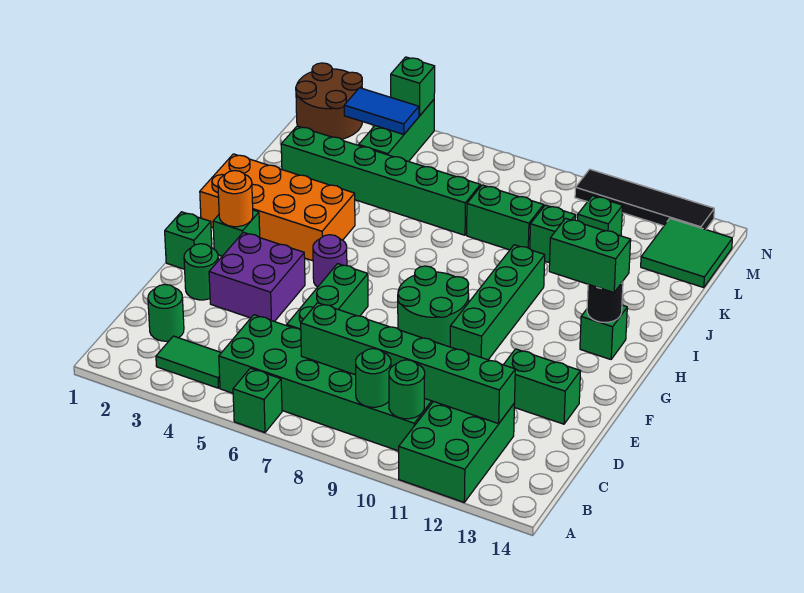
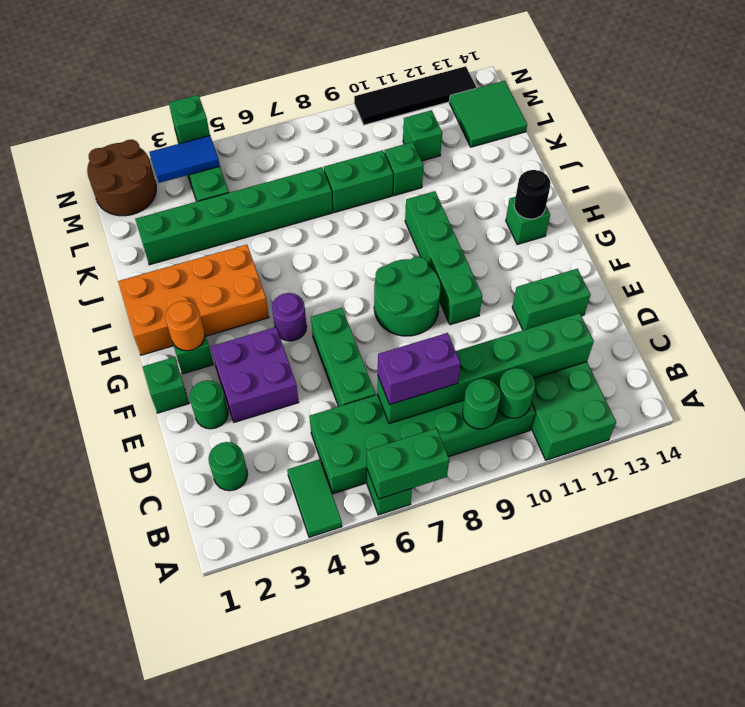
green 1x2 tile [156,336,221,388] -> green 1x2 tile turned to [287,459,342,537]
none -> purple 1x2 brick [378,333,461,405]
green 1x2 brick [549,218,631,293] -> green 1x2 brick moved to [367,428,449,499]

